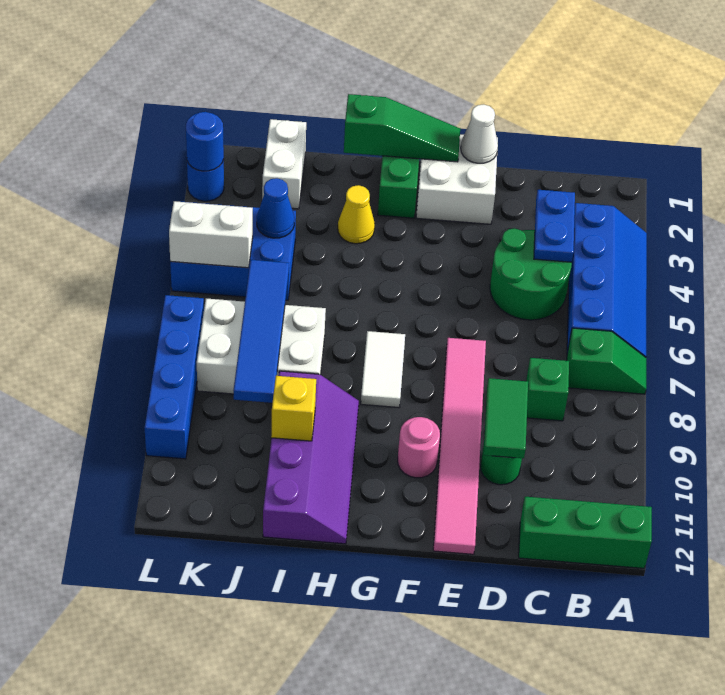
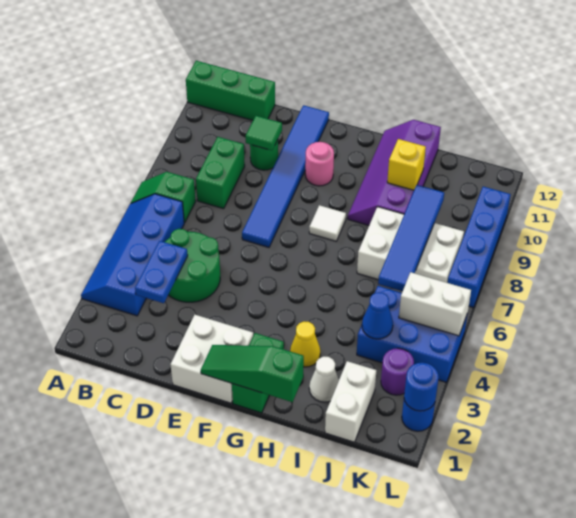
green 1x1 brick [526,358,569,421] -> green 1x2 brick [196,137,245,209]
green 1x2 tile [484,378,528,458] -> green 1x1 tile [246,116,282,150]
white 1x1 cone [461,105,498,163] -> white 1x1 cone moved to [309,357,339,402]
pink 1x6 tile [433,338,486,554] -> blue 1x6 tile [242,105,329,247]
white 1x2 tile [361,331,405,408] -> white 1x1 tile [309,205,346,241]
none -> purple 1x1 round brick [381,348,414,395]

